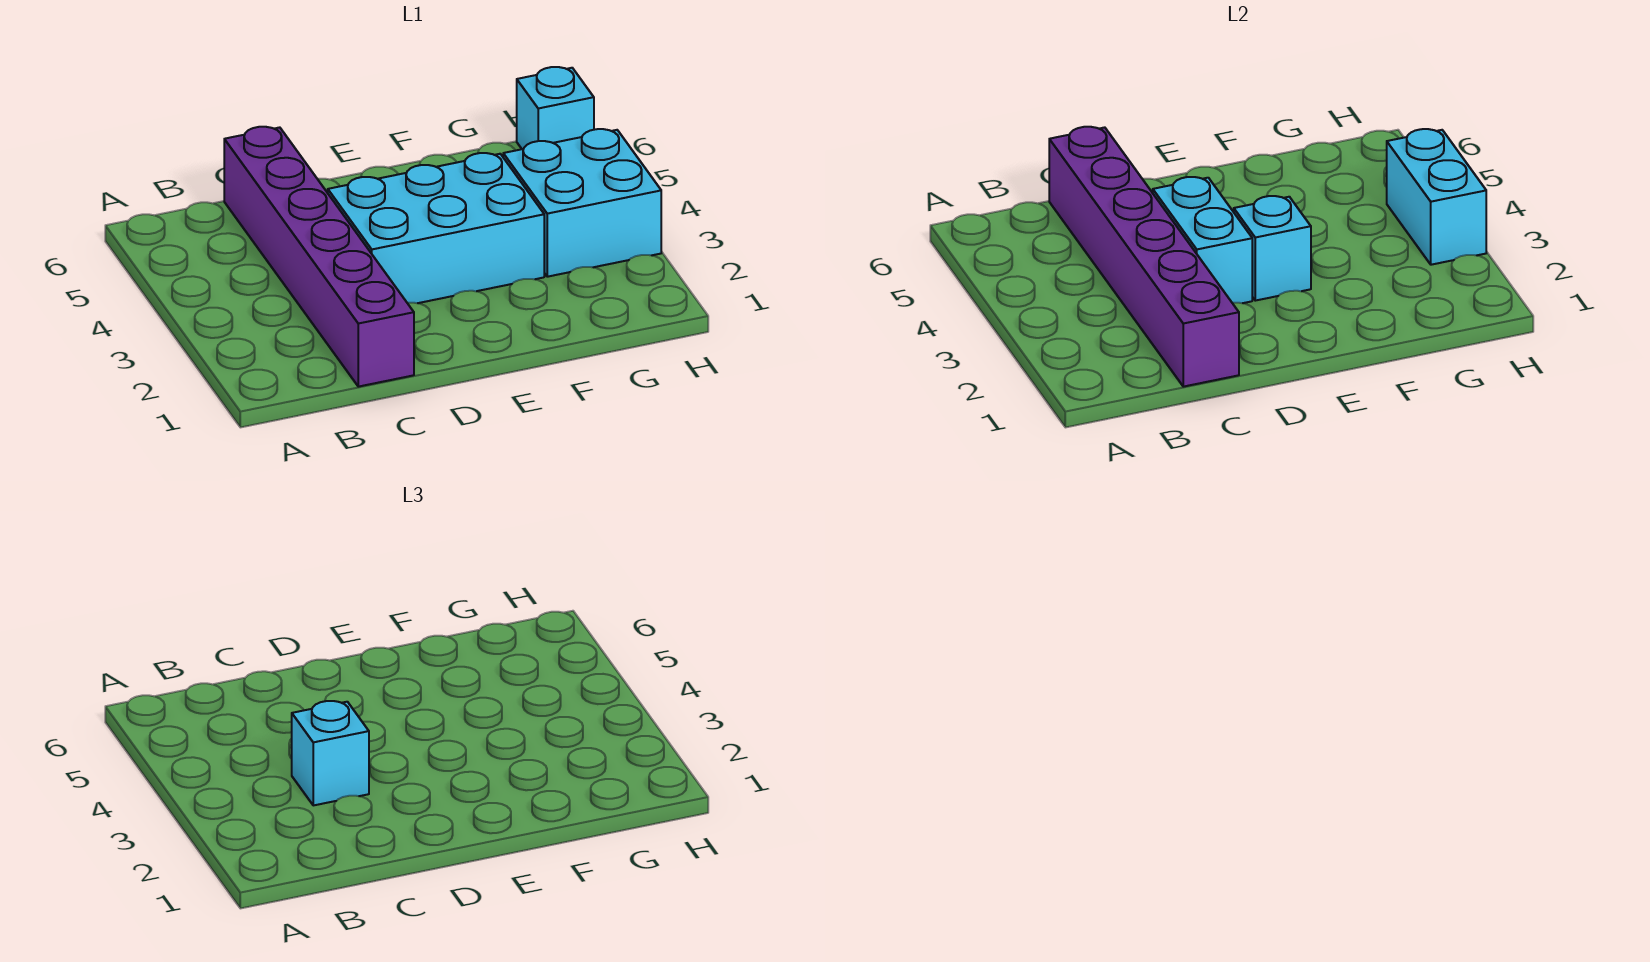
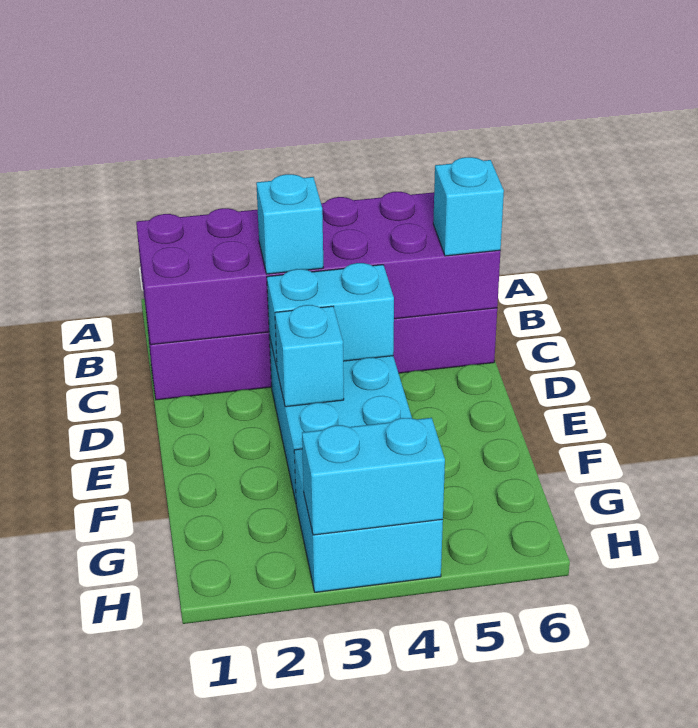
purple 1x6 brick [1049,127,1239,387] -> purple 2x6 brick [136,192,501,345]
cyan 1x1 brick [517,67,594,149] -> cyan 1x1 brick moved to [433,157,504,256]

